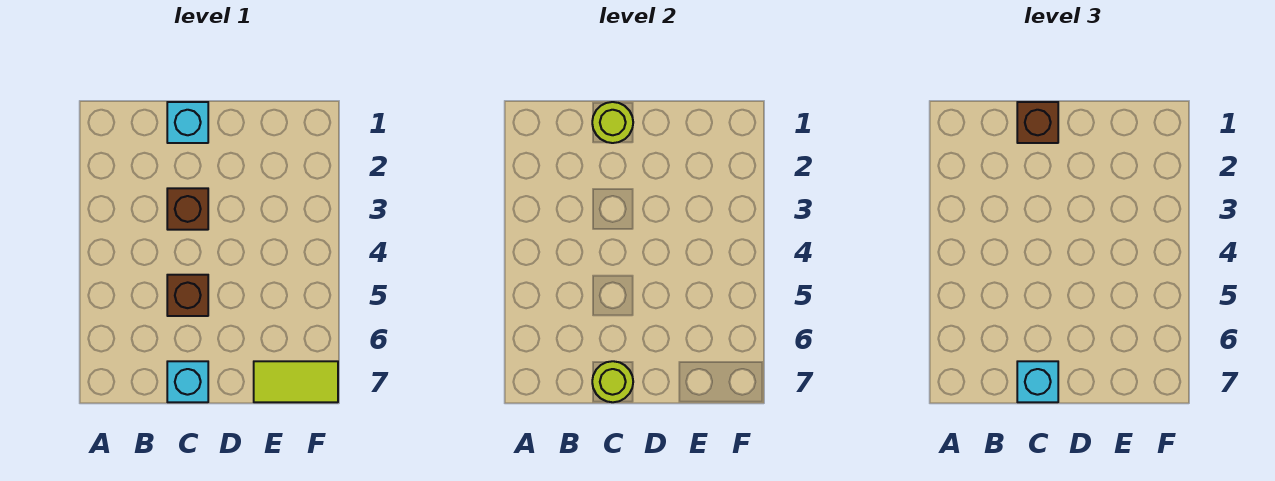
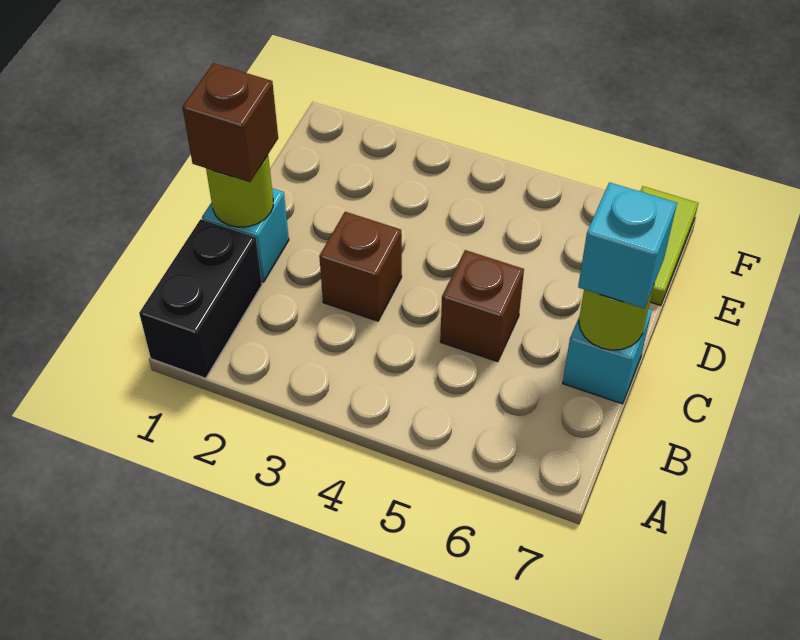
none -> black 1x2 brick [139,219,262,378]

